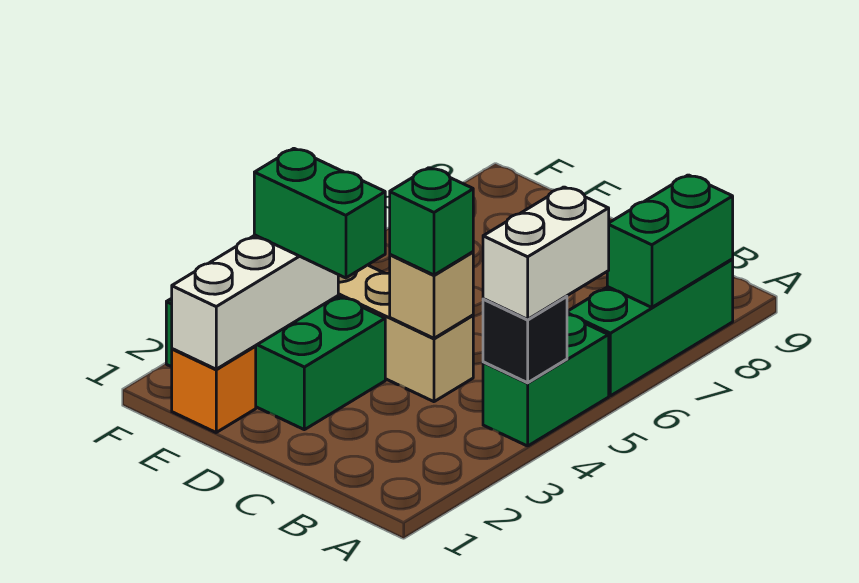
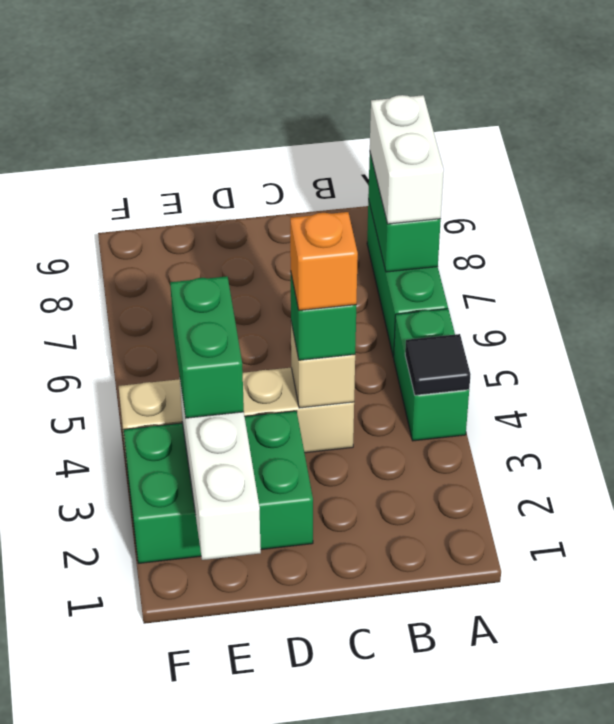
black 1x1 brick [483,296,567,383] -> black 1x1 tile [405,334,471,395]
white 1x2 brick [483,187,609,319] -> white 1x2 brick moved to [370,95,444,224]
green 1x2 brick [254,148,385,278] -> green 1x2 brick turned to [170,276,244,418]
orange 1x1 brick [172,346,256,432] -> orange 1x1 brick moved to [290,212,358,311]

